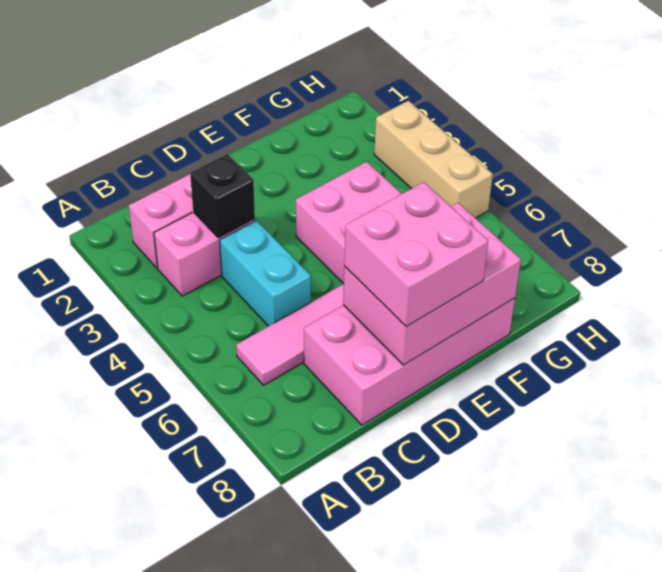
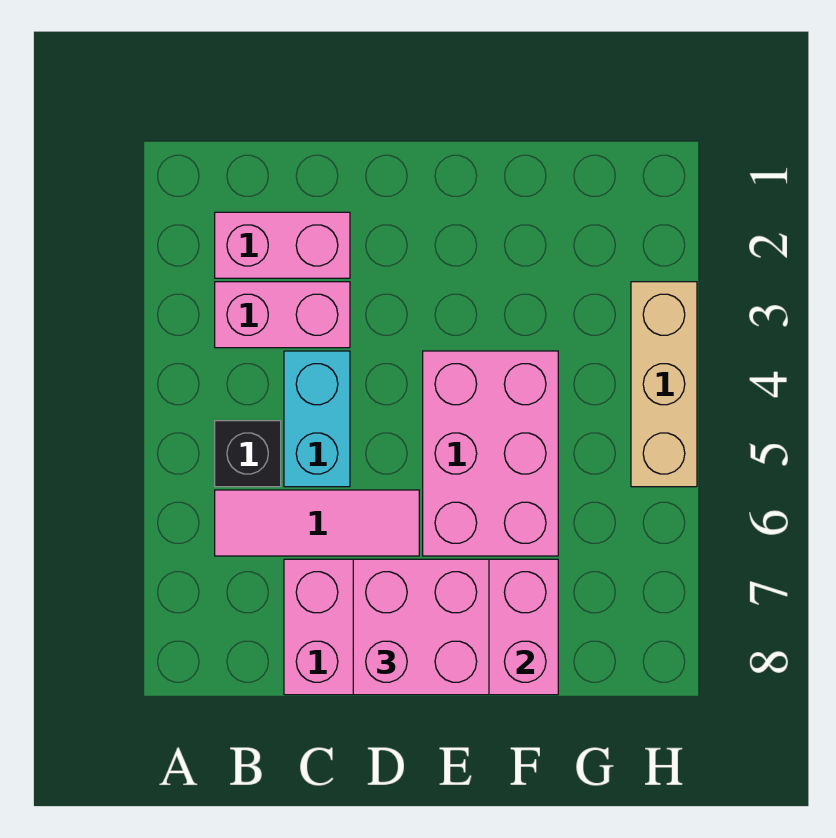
black 1x1 brick [190,154,255,238] -> black 1x1 brick moved to [215,421,281,487]

